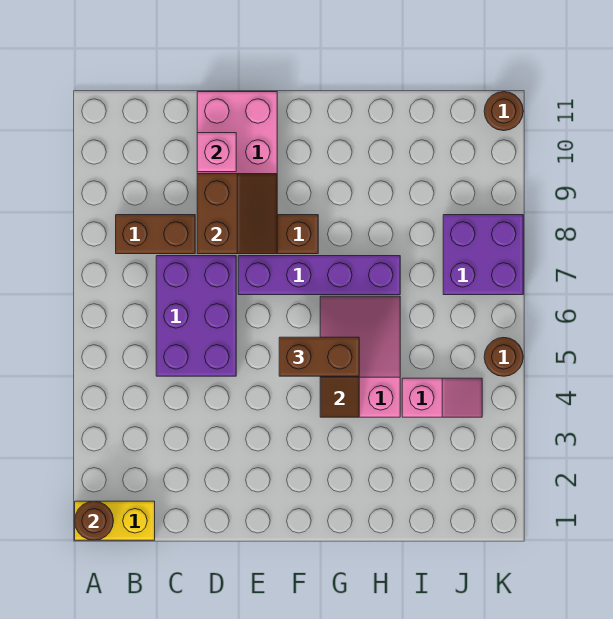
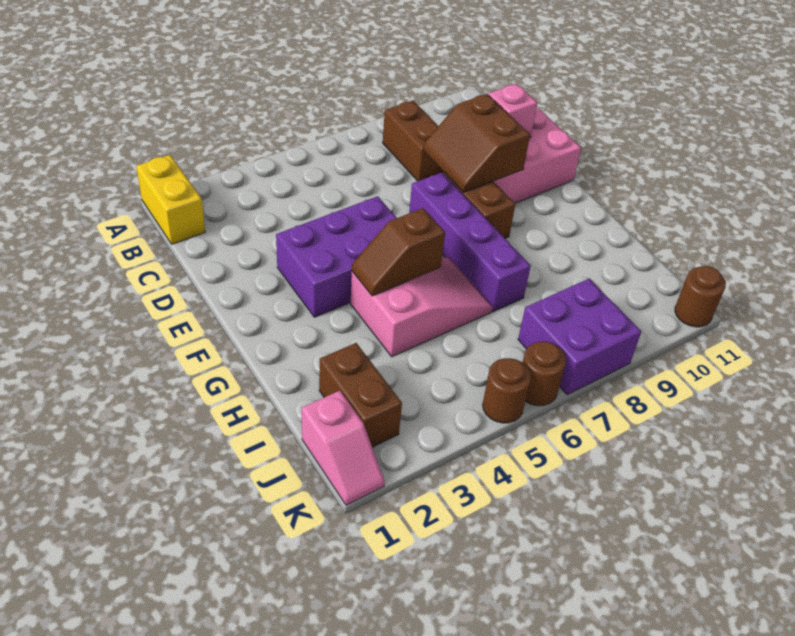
brown 1x1 round brick [75,501,113,540] -> brown 1x1 round brick moved to [523,342,566,406]
purple 2x3 brick [156,256,236,376] -> purple 2x3 brick moved to [276,196,397,317]
brown 2x2 slope [197,174,277,254] -> brown 2x2 slope turned to [423,94,530,192]
brown 1x2 brick [279,337,359,376] -> brown 1x2 brick moved to [319,343,402,447]
pink 1x2 slope [402,378,482,417] -> pink 1x2 slope moved to [302,391,385,505]

